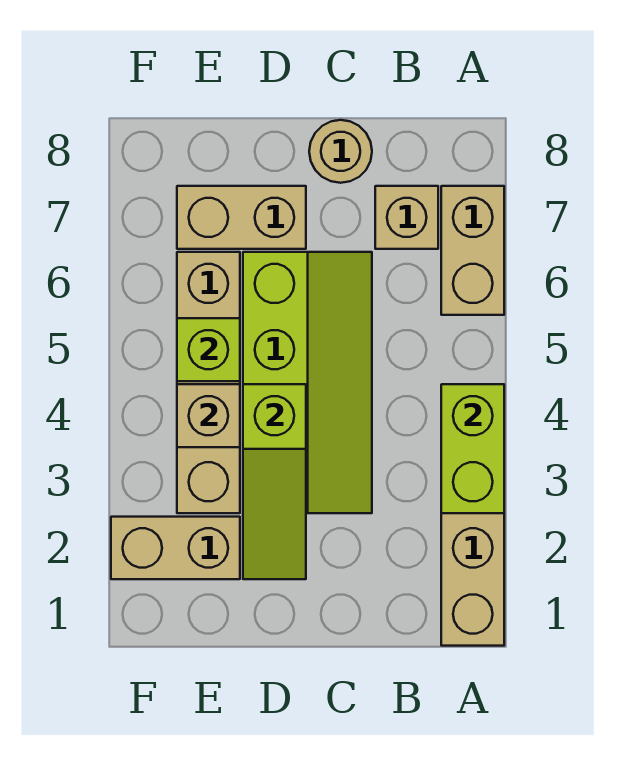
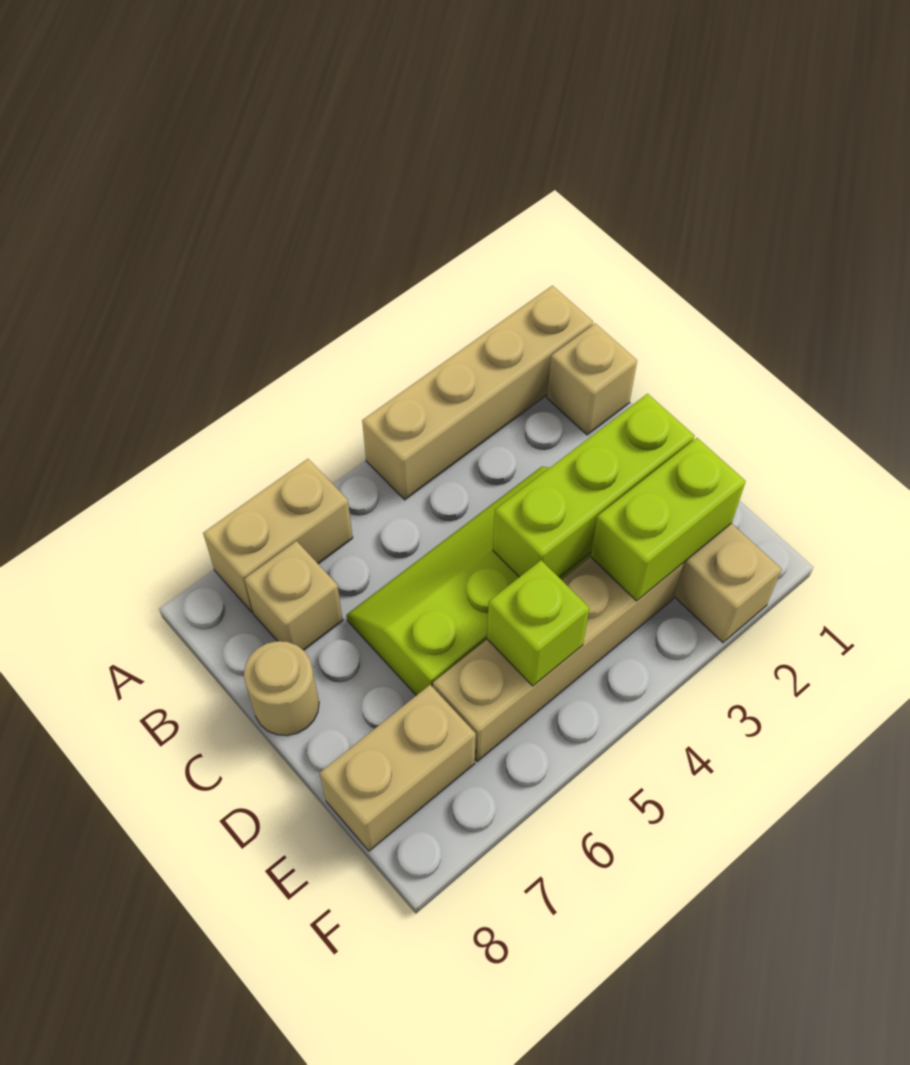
lime 1x2 brick [441,384,504,513] -> lime 1x2 brick moved to [590,438,746,601]
lime 1x3 slope [243,384,306,579] -> lime 1x3 brick [493,394,695,577]
tan 1x2 brick [177,186,306,249] -> tan 1x2 brick turned to [320,685,476,851]
tan 1x1 brick [177,384,240,447] -> tan 1x1 brick moved to [547,323,637,435]

